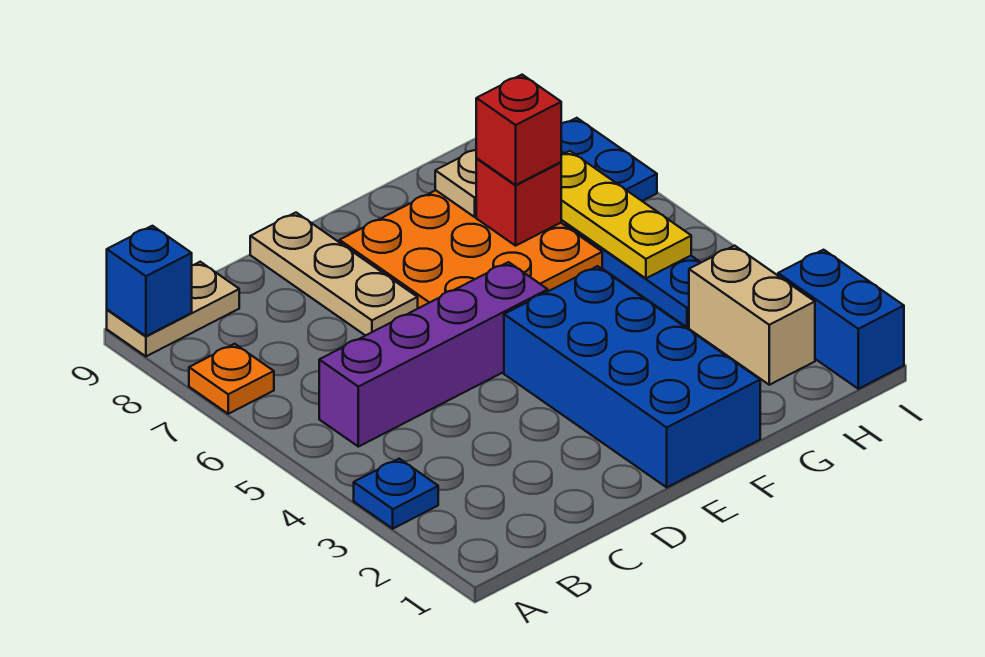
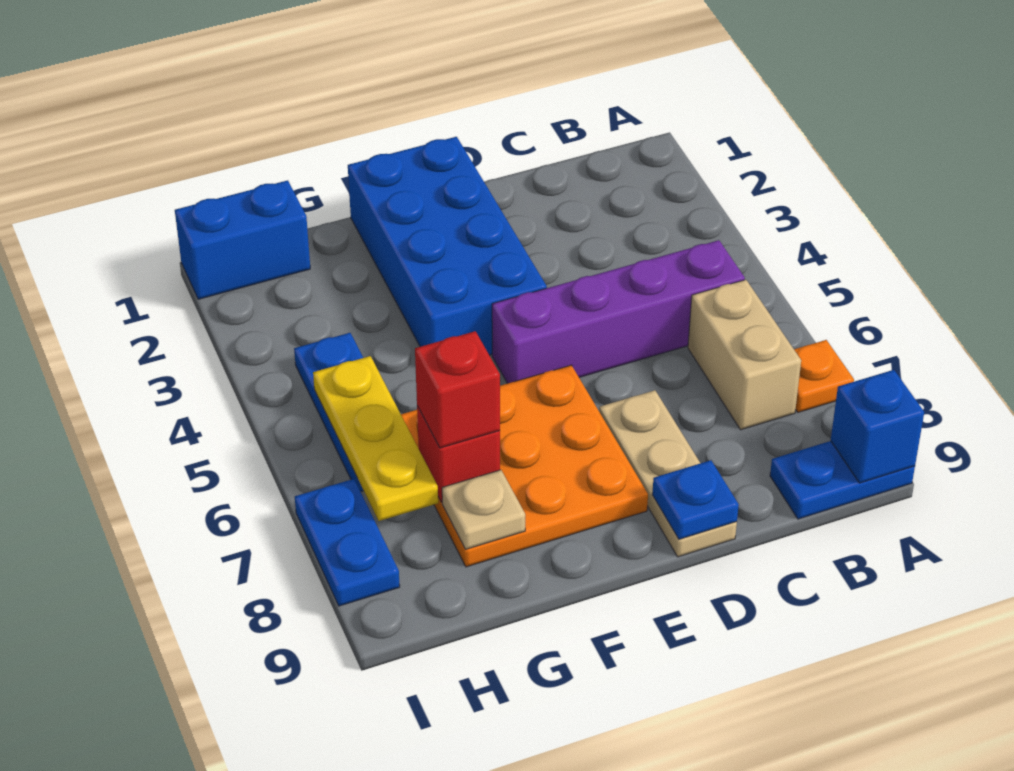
blue 1x1 plate [354,459,438,529] -> blue 1x1 plate moved to [652,460,739,539]
tan 1x2 plate [107,262,239,356] -> blue 1x2 plate [770,441,915,519]
tan 1x2 brick [689,246,815,385] -> tan 1x2 brick moved to [688,280,801,430]
blue 1x2 brick [778,250,904,389] -> blue 1x2 brick turned to [175,180,310,299]

